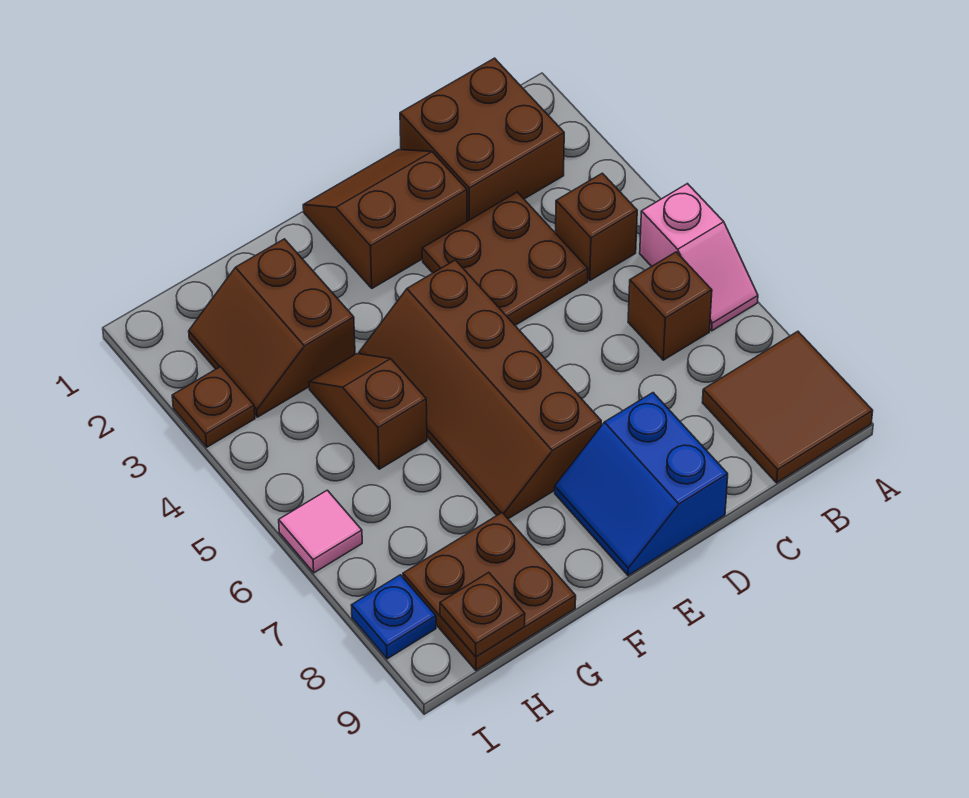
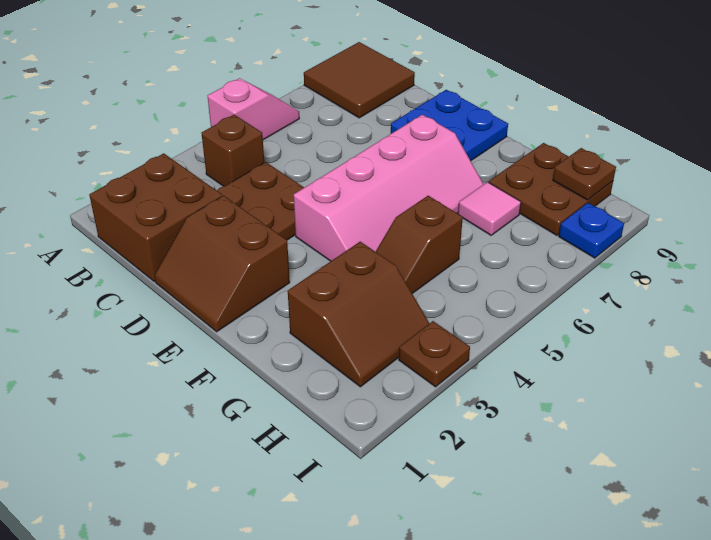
brown 1x1 brick [628,252,712,360] -> none
blue 2x2 slope [555,393,728,575] -> blue 2x2 plate [391,90,508,161]
brown 2x4 slope [359,260,601,519] -> pink 2x4 slope [294,115,484,261]
pink 1x1 tile [279,490,362,573] -> pink 1x1 tile moved to [458,182,521,235]

